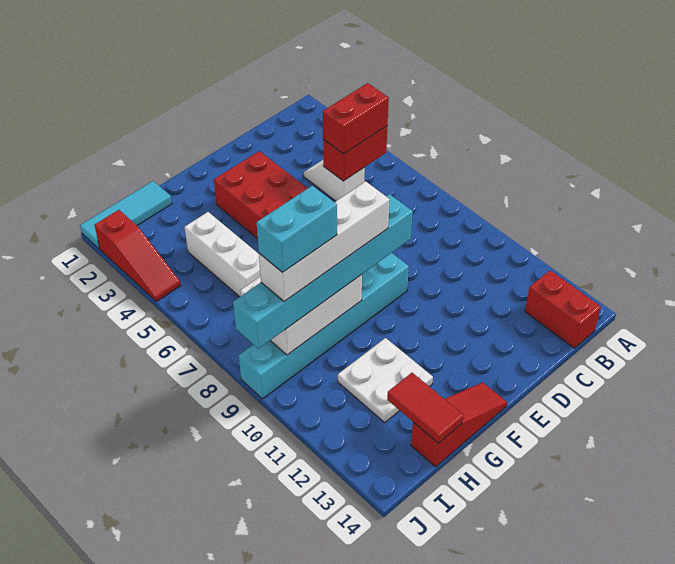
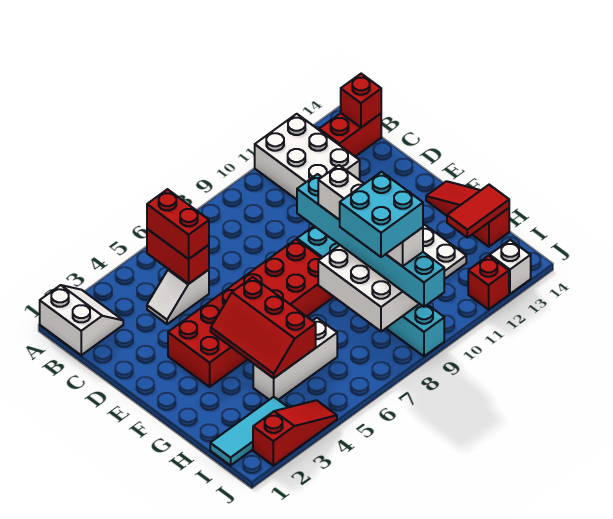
none -> white 2x2 slope [40,285,123,355]
none -> white 2x3 brick [255,114,360,199]
none -> red 1x1 brick [341,74,381,127]
none -> red 2x3 slope [211,277,316,378]
cyan 1x3 tile [80,181,172,249] -> cyan 1x3 tile turned to [210,397,288,465]
cyan 1x2 brick [256,186,337,273] -> cyan 2x2 brick [340,172,423,257]
none -> red 1x1 brick [468,256,509,309]
none -> white 1x1 brick [490,240,531,294]

